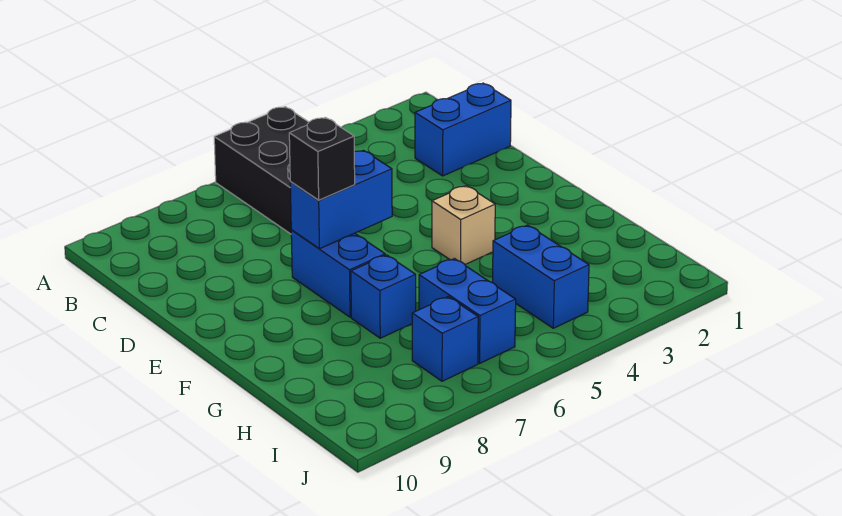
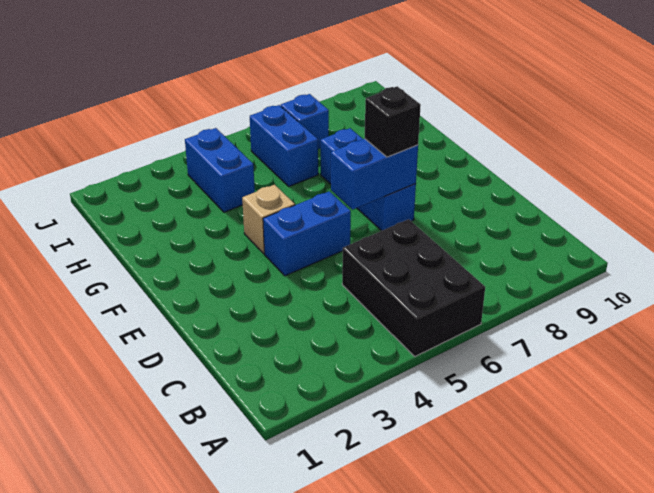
blue 1x2 brick [415,83,511,176] -> blue 1x2 brick moved to [263,191,351,276]

